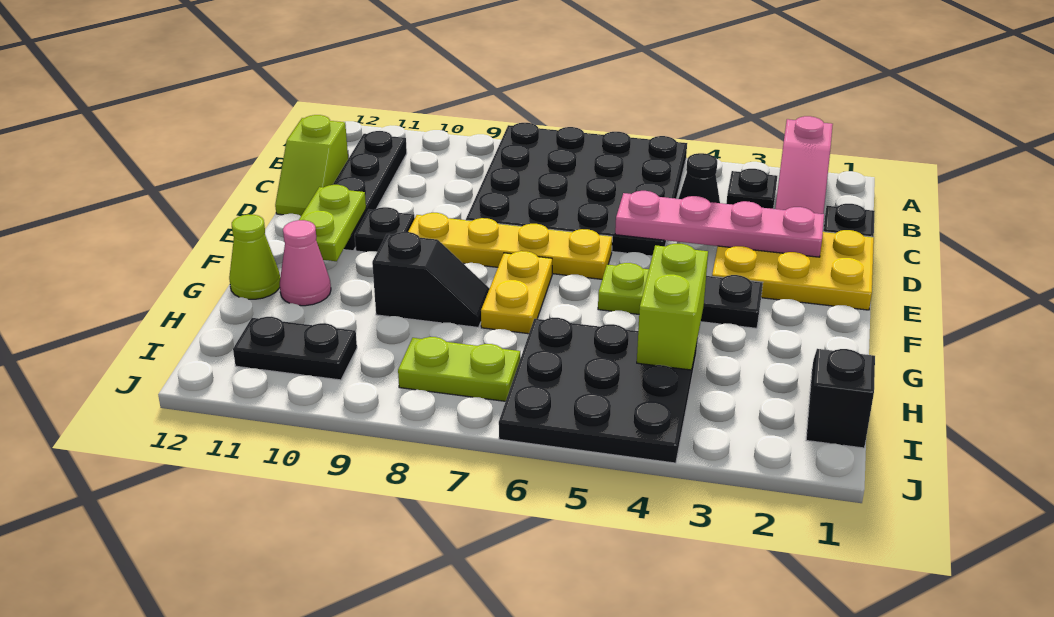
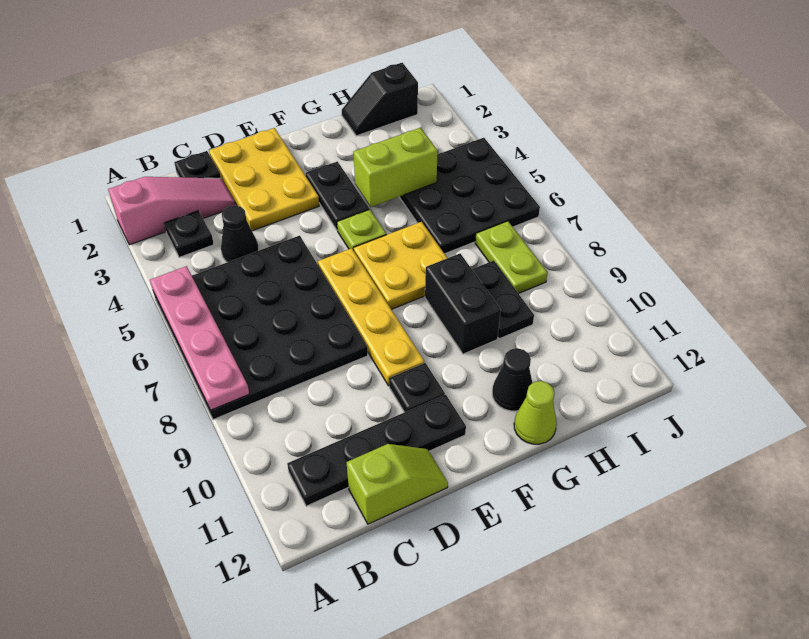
pink 1x4 plate [615,191,824,257] -> pink 1x4 plate moved to [150,266,249,410]
lime 1x2 plate [299,185,366,261] -> none
yellow 1x2 plate [481,251,552,334] -> yellow 2x2 plate [354,222,447,309]
black 1x2 slope [372,232,490,327] -> black 1x2 brick [425,254,501,354]
pink 1x1 cone [280,220,331,306] -> black 1x1 cone [492,348,532,411]
black 1x2 plate [233,317,357,380] -> black 1x2 plate moved to [472,261,534,339]

